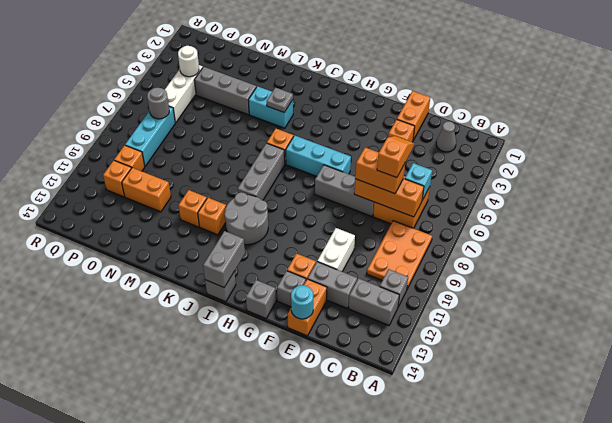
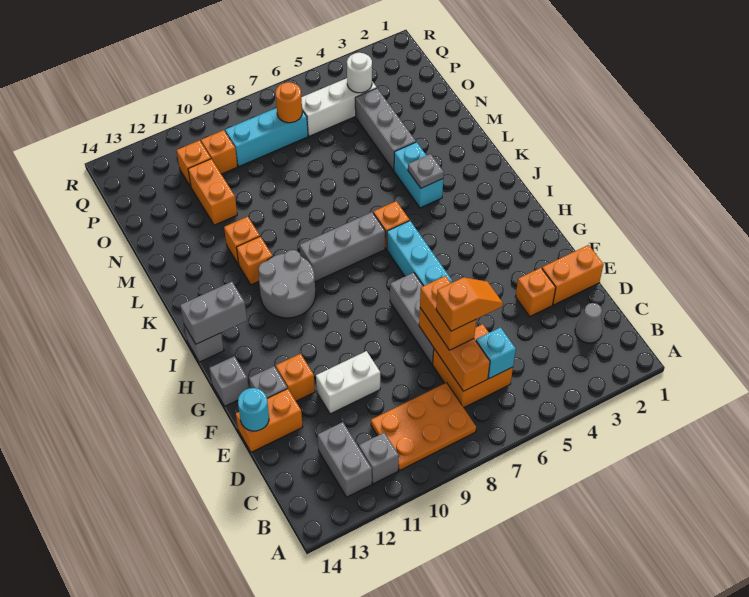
grey 1x2 brick [308,262,357,308] -> none
grey 1x1 round brick [147,88,169,119] -> orange 1x1 round brick [276,82,302,123]

